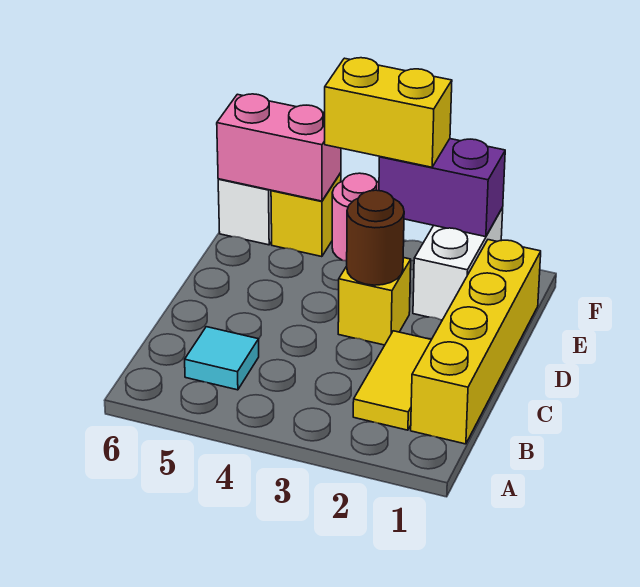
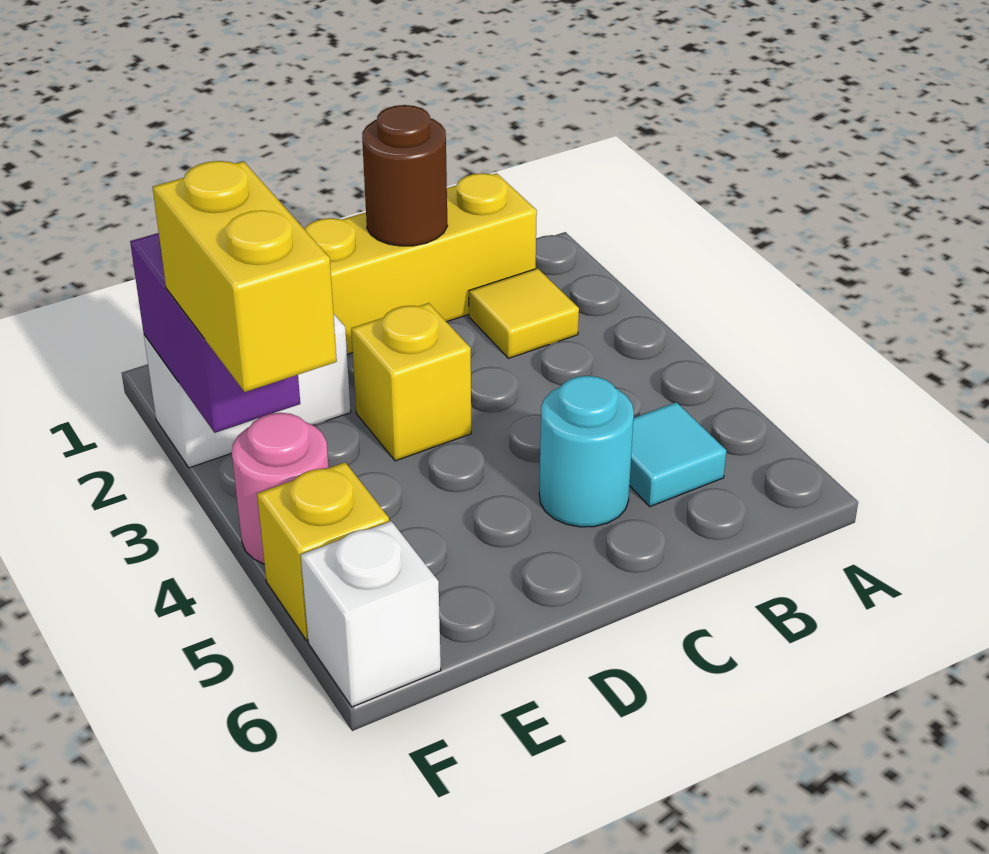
yellow 1x2 tile [353,331,431,430] -> yellow 1x1 tile [469,268,579,358]
none -> cyan 1x1 round brick [539,376,634,527]
brown 1x1 round brick [347,190,404,285] -> brown 1x1 round brick moved to [362,105,448,246]
pink 1x2 brick [217,94,341,201] -> none

